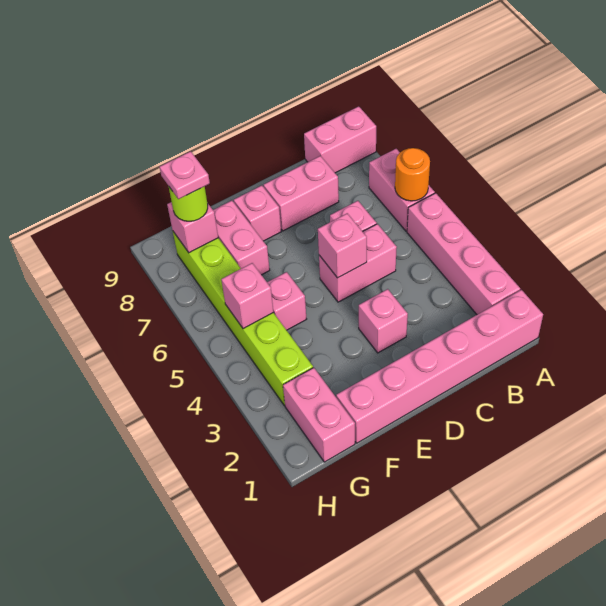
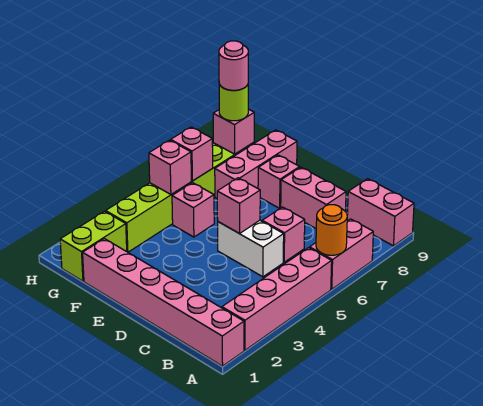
pink 1x2 brick [319,224,397,302] -> white 1x2 brick [218,220,284,277]
pink 1x1 brick [359,289,408,353] -> pink 1x1 brick moved to [171,127,213,181]
pink 1x2 brick [213,201,270,275] -> pink 1x3 brick [215,130,297,199]
pink 1x2 brick [283,368,355,462] -> lime 1x2 brick [60,211,127,281]
pink 1x1 plate [160,151,210,199] -> pink 1x1 round brick [219,41,248,90]

